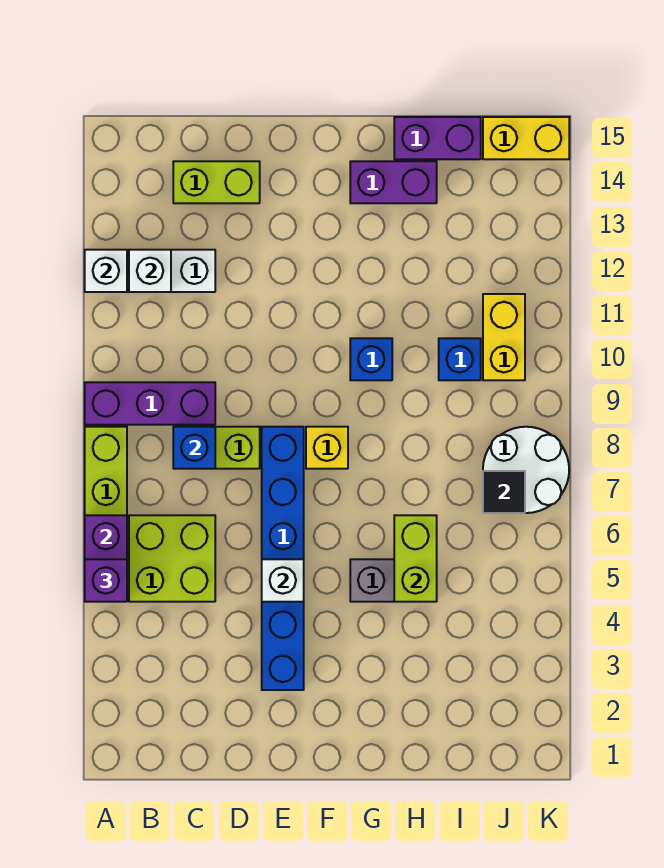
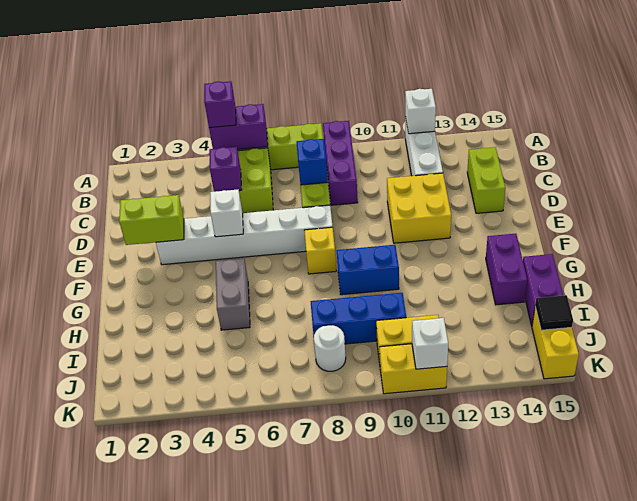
white 1x1 brick [129,250,171,292] -> white 1x1 brick moved to [412,318,448,369]
none -> purple 1x1 brick [209,147,242,192]
none -> yellow 2x2 brick [387,173,451,243]
blue 1x6 brick [262,427,304,690] -> white 1x6 brick [156,205,333,265]
blue 1x1 brick [350,338,392,380] -> blue 1x2 brick [337,245,399,295]
lime 1x2 brick [394,515,437,602] -> lime 1x2 brick moved to [119,195,184,245]
blue 1x1 brick [439,338,481,380] -> blue 1x3 brick [311,293,406,344]
white 2x2 round brick [483,427,569,513] -> white 1x1 round brick [314,325,346,371]
black 1x1 tile [483,471,525,513] -> black 1x1 tile moved to [535,295,573,330]
none -> yellow 1x2 brick [380,344,447,394]

